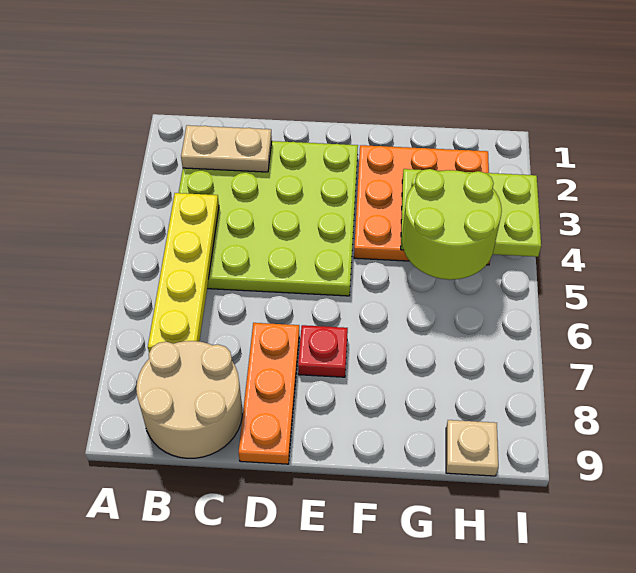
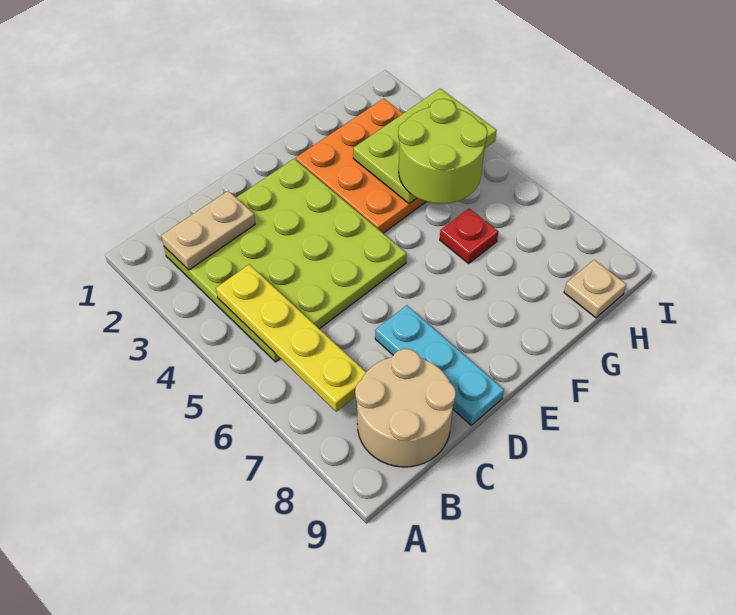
orange 1x3 plate [239,323,299,464] -> cyan 1x3 plate [375,305,504,425]
red 1x1 plate [298,325,348,377] -> red 1x1 plate moved to [440,209,498,263]

